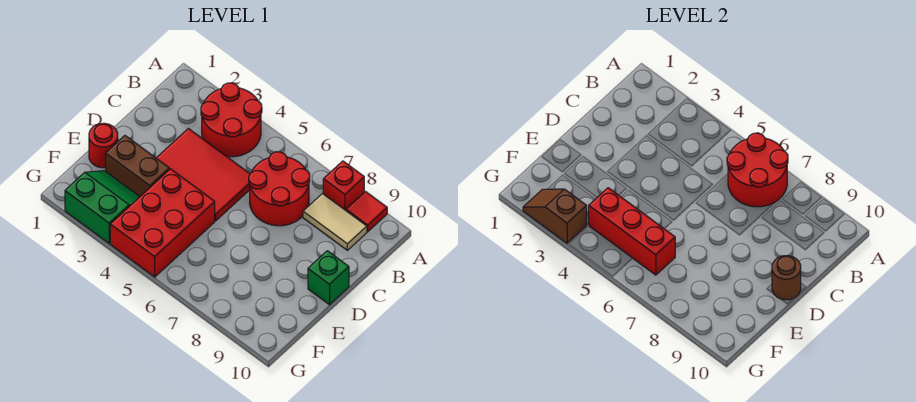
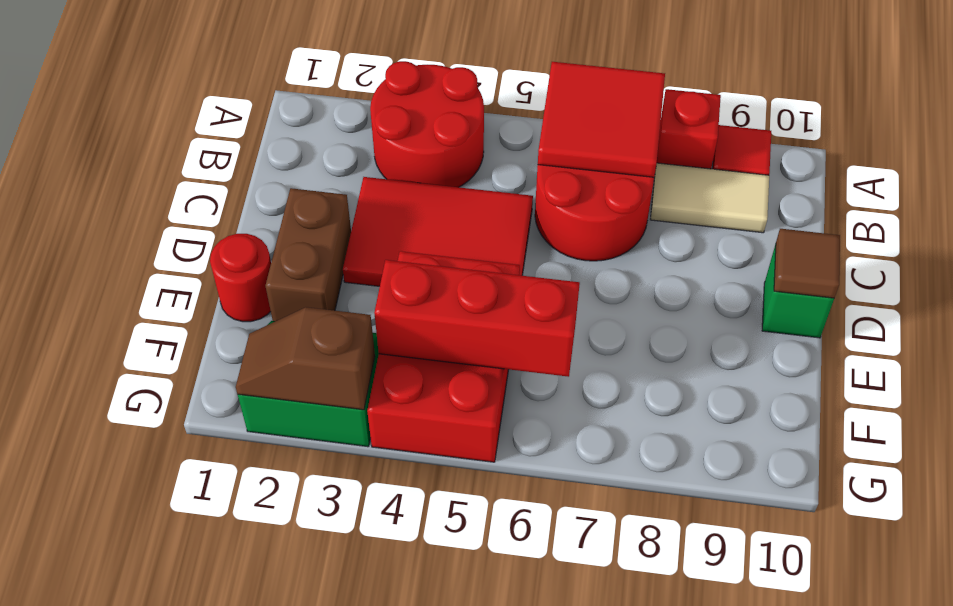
red 2x2 round brick [727,133,788,207] -> red 2x2 tile [538,62,665,177]
brown 1x1 round brick [772,256,801,300] -> brown 1x1 tile [774,229,840,298]
brown 1x2 brick [106,136,169,196] -> brown 1x2 brick turned to [266,188,351,321]

